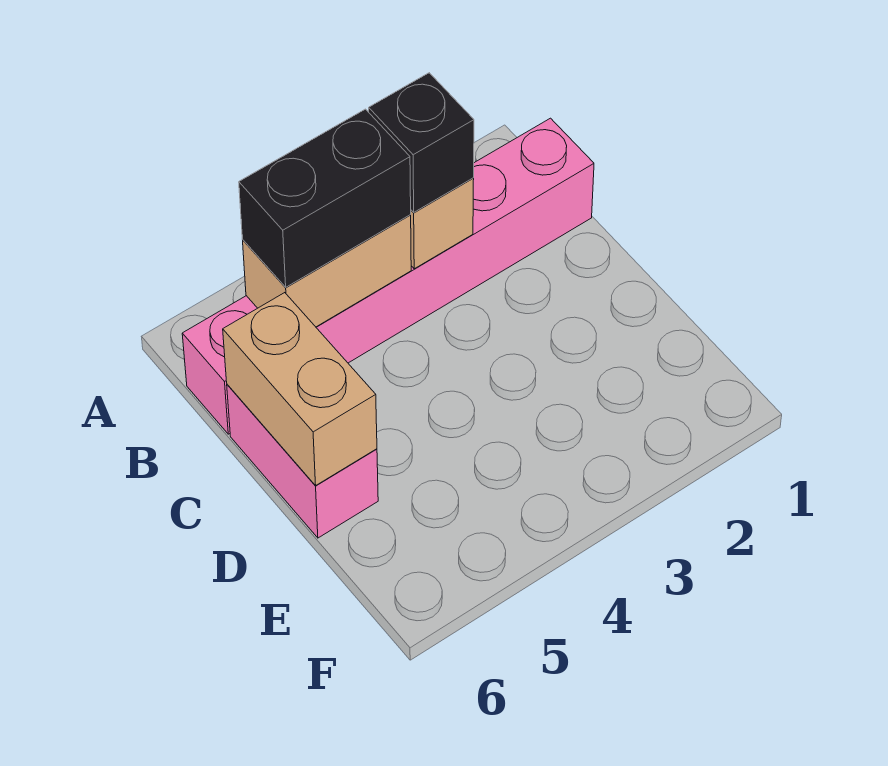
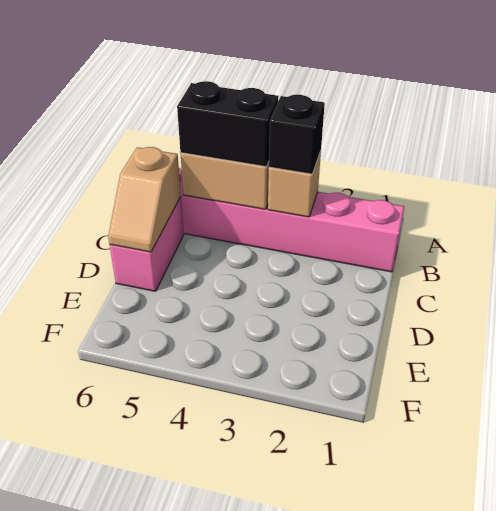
tan 1x2 brick [223,293,377,485] -> tan 1x2 slope [108,147,181,252]

